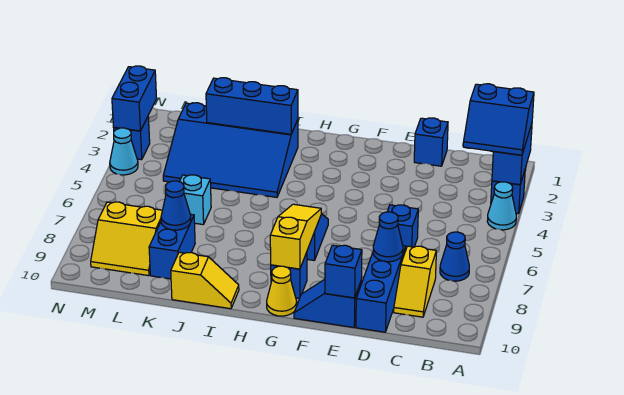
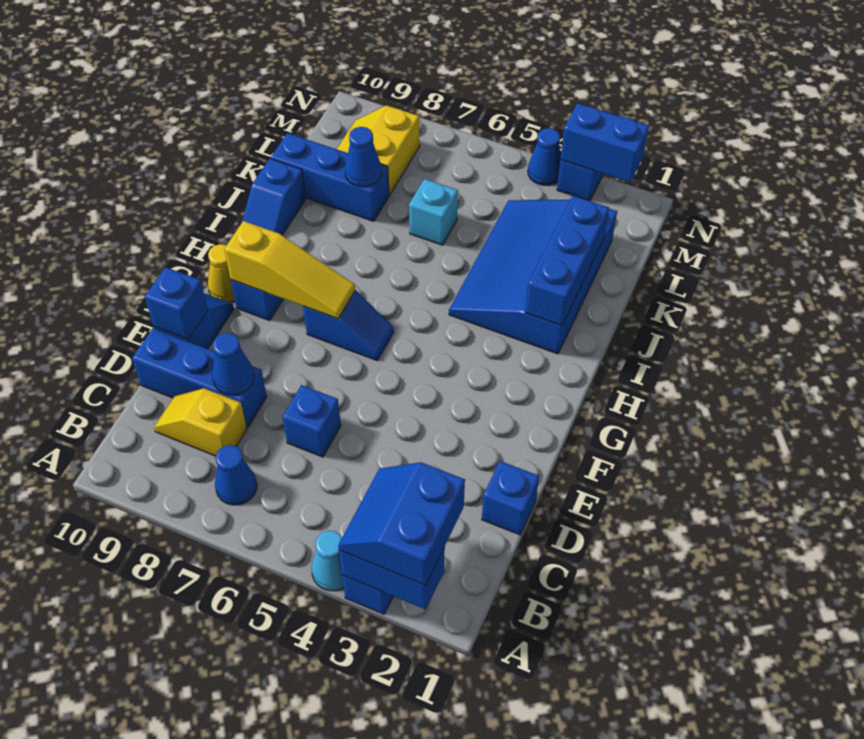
yellow 1x2 slope [171,252,239,309] -> blue 1x2 slope [242,159,306,235]
blue 1x2 brick [149,214,195,279] -> blue 1x3 brick [271,133,389,221]
cyan 1x1 cone [110,128,138,175] -> blue 1x1 cone [528,128,561,185]

